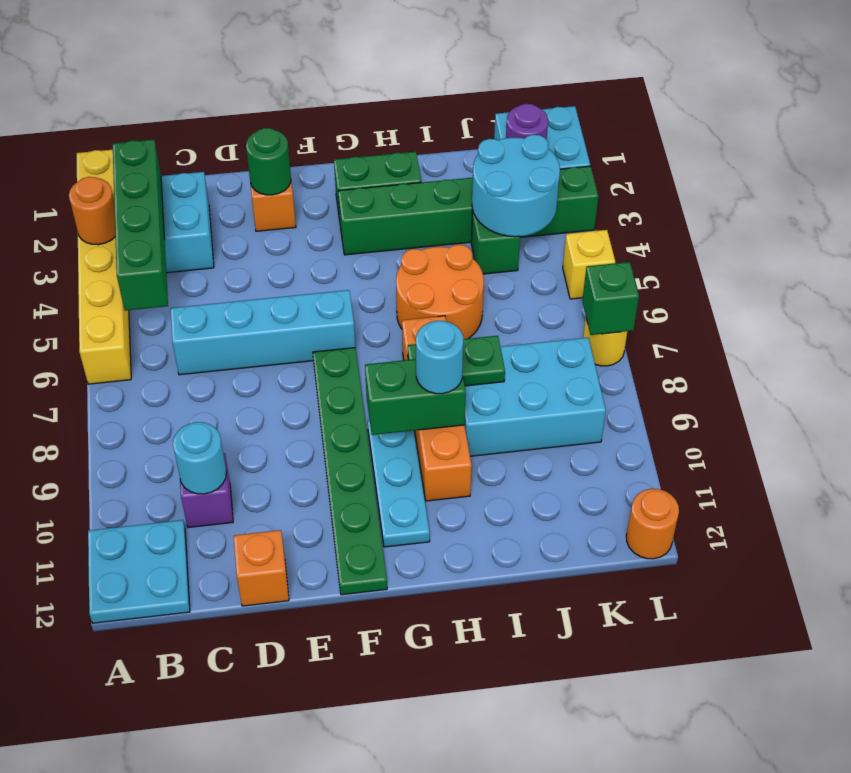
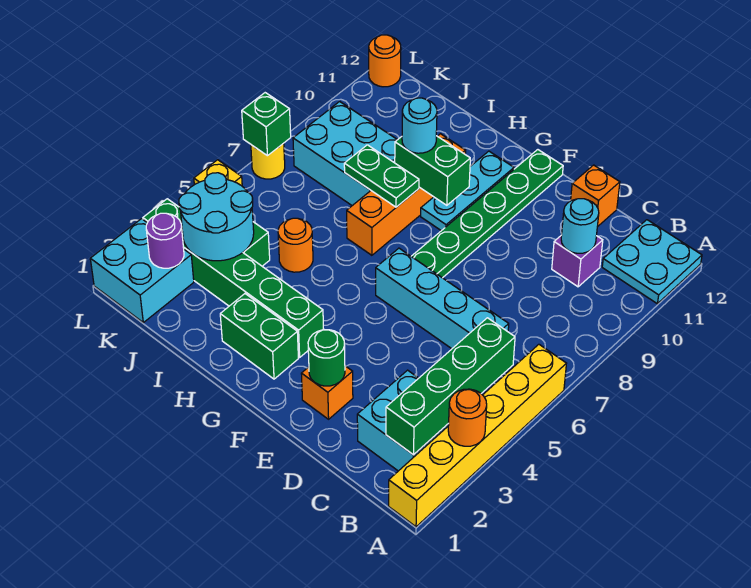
orange 2x2 round brick [396,244,484,339] -> orange 1x1 round brick [278,218,313,272]

